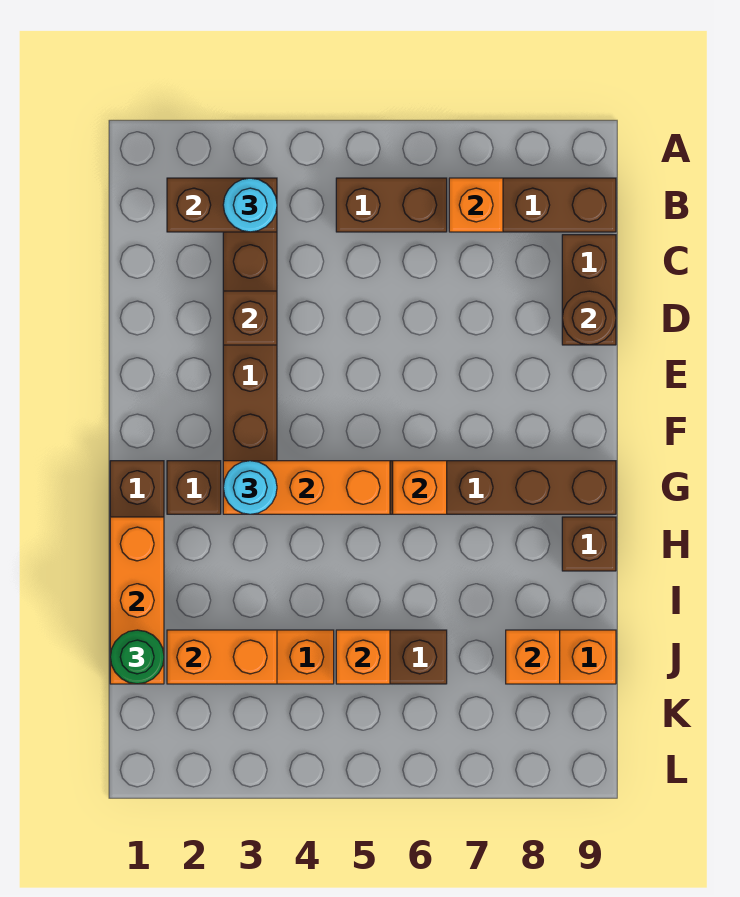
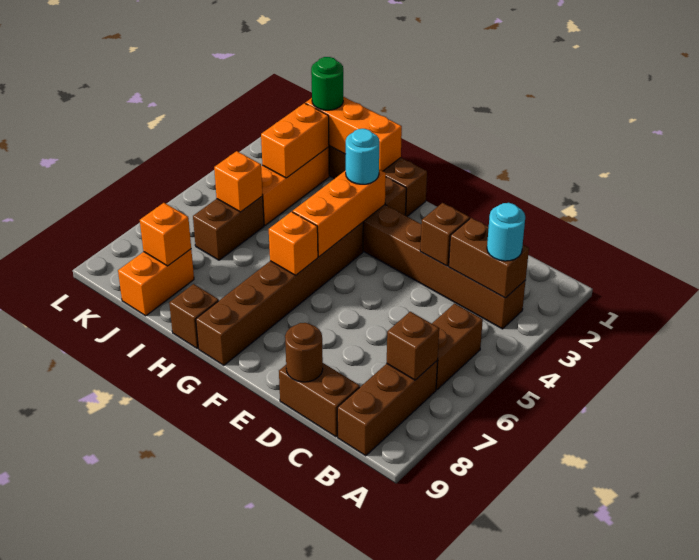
brown 1x2 brick [167,178,277,232] -> brown 1x2 brick turned to [449,218,529,298]
orange 1x1 brick [449,178,503,232] -> brown 1x1 brick [387,312,439,380]

